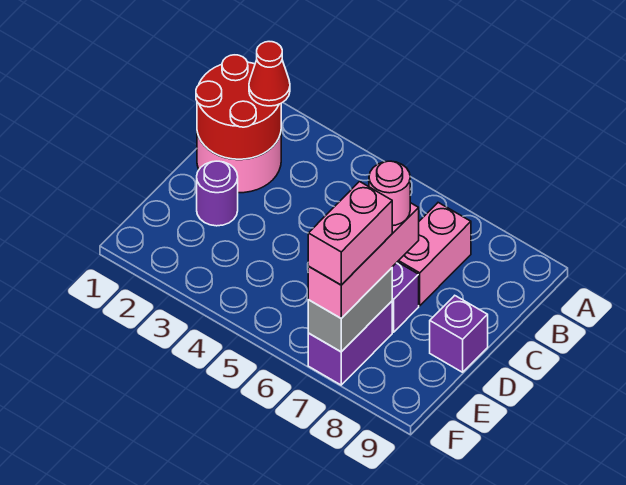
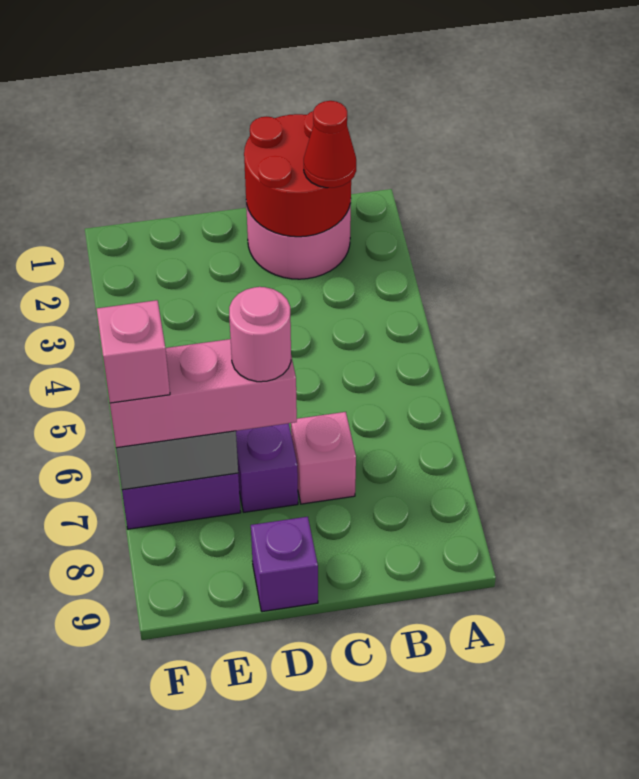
pink 1x2 brick [398,203,471,306] -> pink 1x1 brick [291,412,356,504]
purple 1x1 round brick [197,161,238,226] -> none
pink 1x2 brick [308,182,392,285] -> pink 1x1 brick [97,300,170,403]

